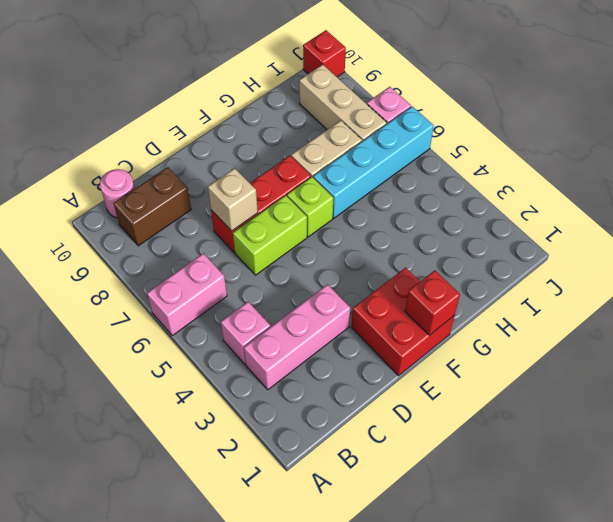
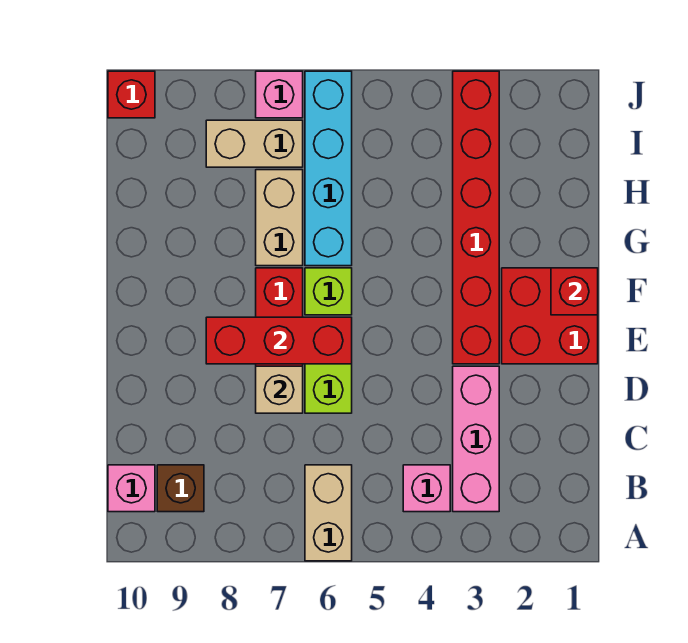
pink 1x2 brick [147,253,227,336] -> tan 1x2 brick [305,465,352,561]
brown 1x2 brick [114,167,191,246] -> brown 1x1 brick [157,465,204,512]
pink 1x1 round brick [100,169,135,218] -> pink 1x1 brick [108,465,155,512]
none -> red 1x6 brick [453,71,499,364]
none -> red 1x3 brick [206,317,352,364]
tan 1x3 brick [299,65,387,141] -> tan 1x2 brick [206,120,303,167]

